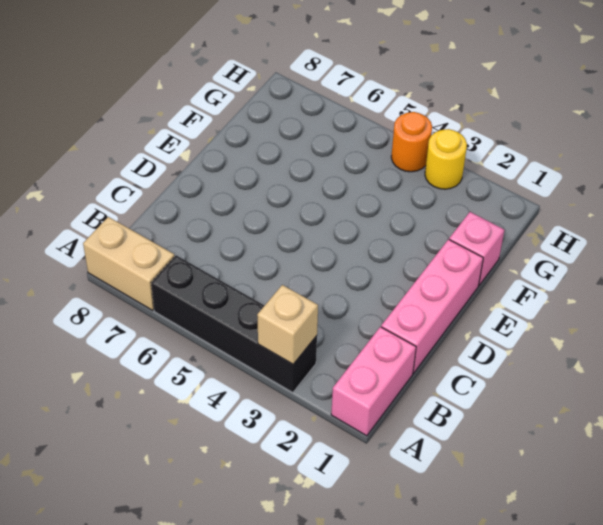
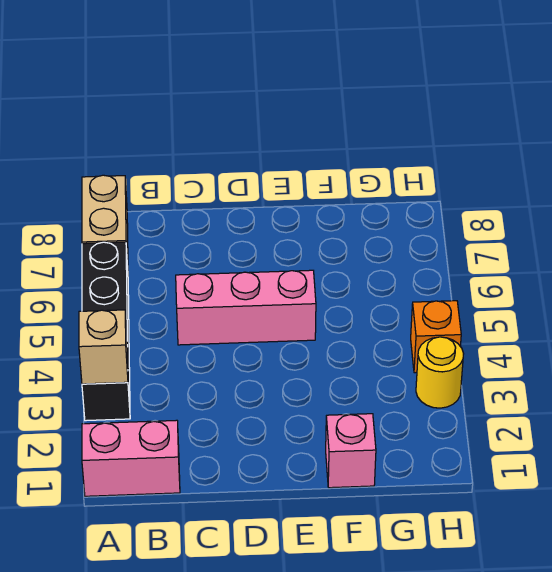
pink 1x3 brick [381,239,483,373] -> pink 1x3 brick moved to [176,270,316,345]
orange 1x1 round brick [391,112,432,172] -> orange 1x1 brick [411,301,461,373]

